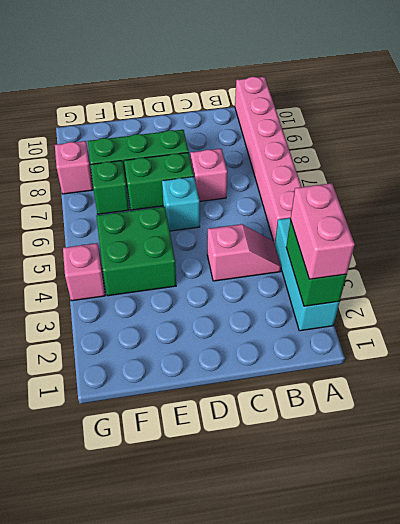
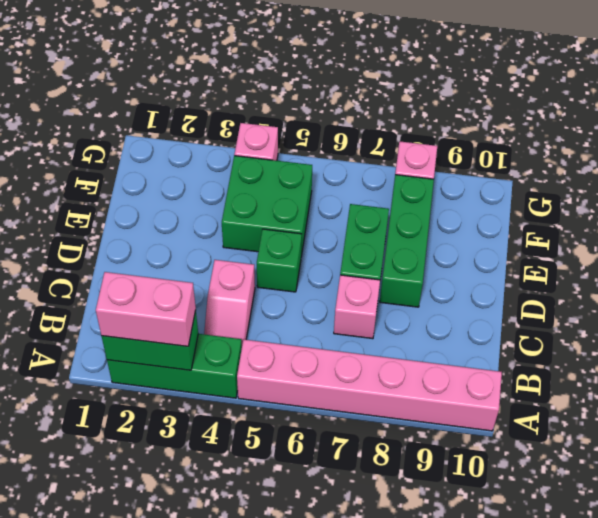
cyan 1x3 brick [275,218,339,331] -> green 1x3 brick [107,334,242,398]
cyan 1x1 brick [162,177,200,231] -> none
green 1x1 brick [91,161,129,214] -> green 1x1 brick moved to [257,229,302,292]

